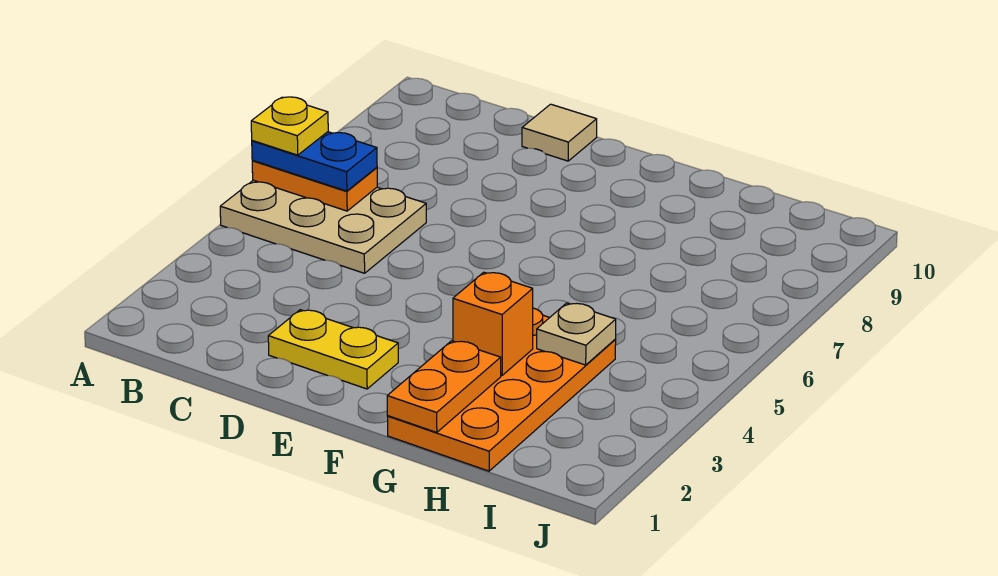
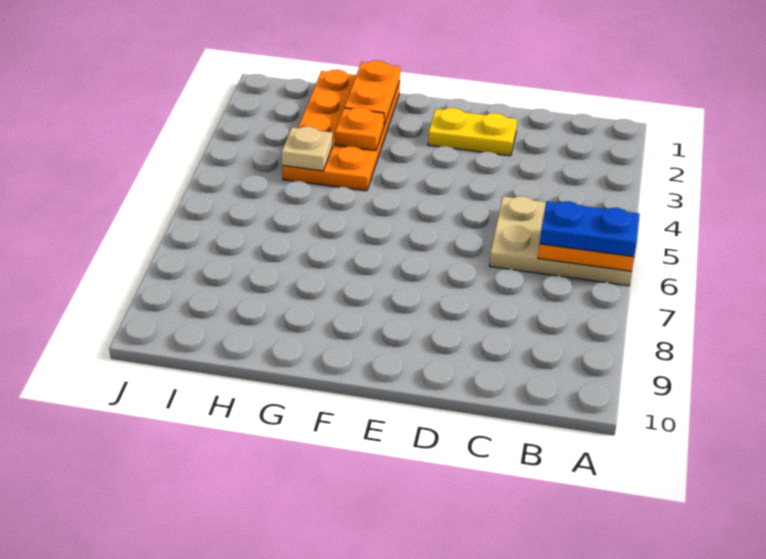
yellow 1x1 plate [251,97,328,155] -> none
tan 1x1 tile [522,104,597,161] -> none
orange 1x1 brick [453,272,533,375] -> orange 1x1 plate [335,107,384,151]

